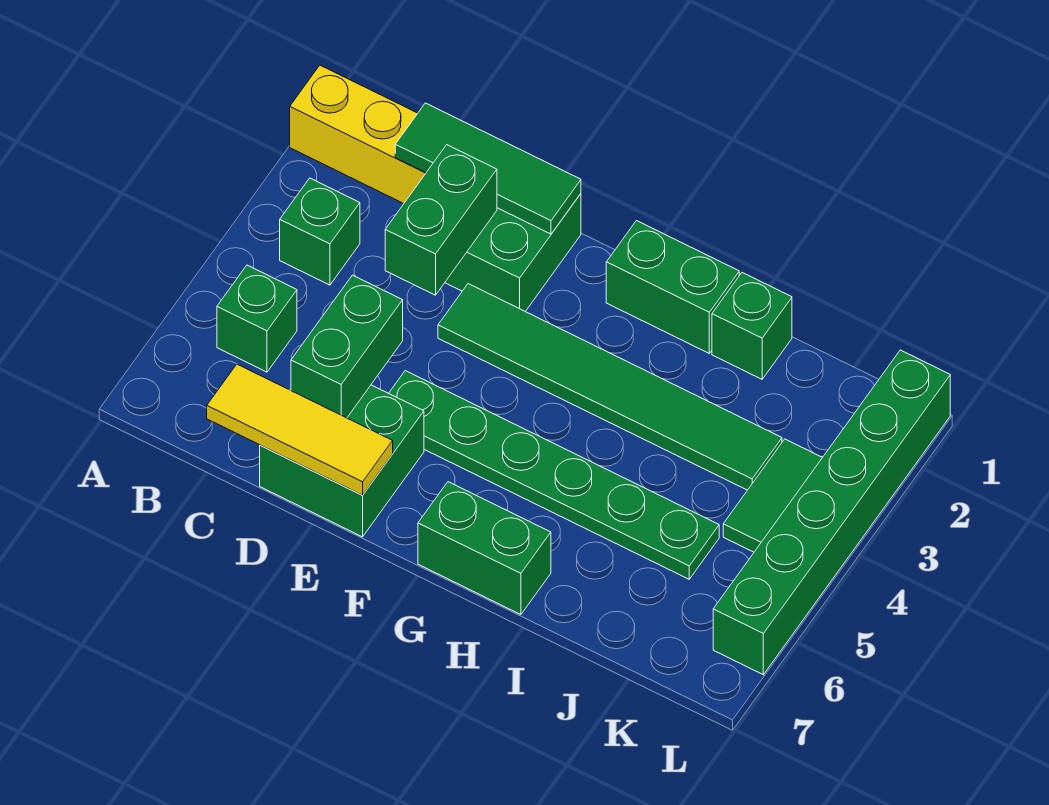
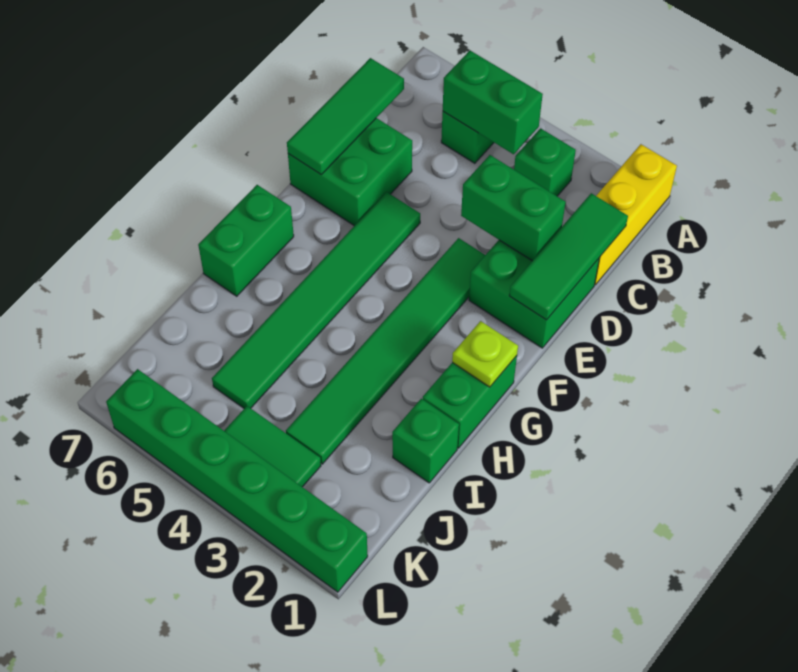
yellow 1x3 tile [207,364,393,495] -> green 1x3 tile [287,58,404,174]
green 1x2 brick [291,275,403,418] -> green 1x2 brick moved to [443,51,543,154]
green 1x6 plate [389,371,719,579] -> green 1x6 tile [212,192,420,408]
none -> lime 1x1 plate [452,321,518,387]

